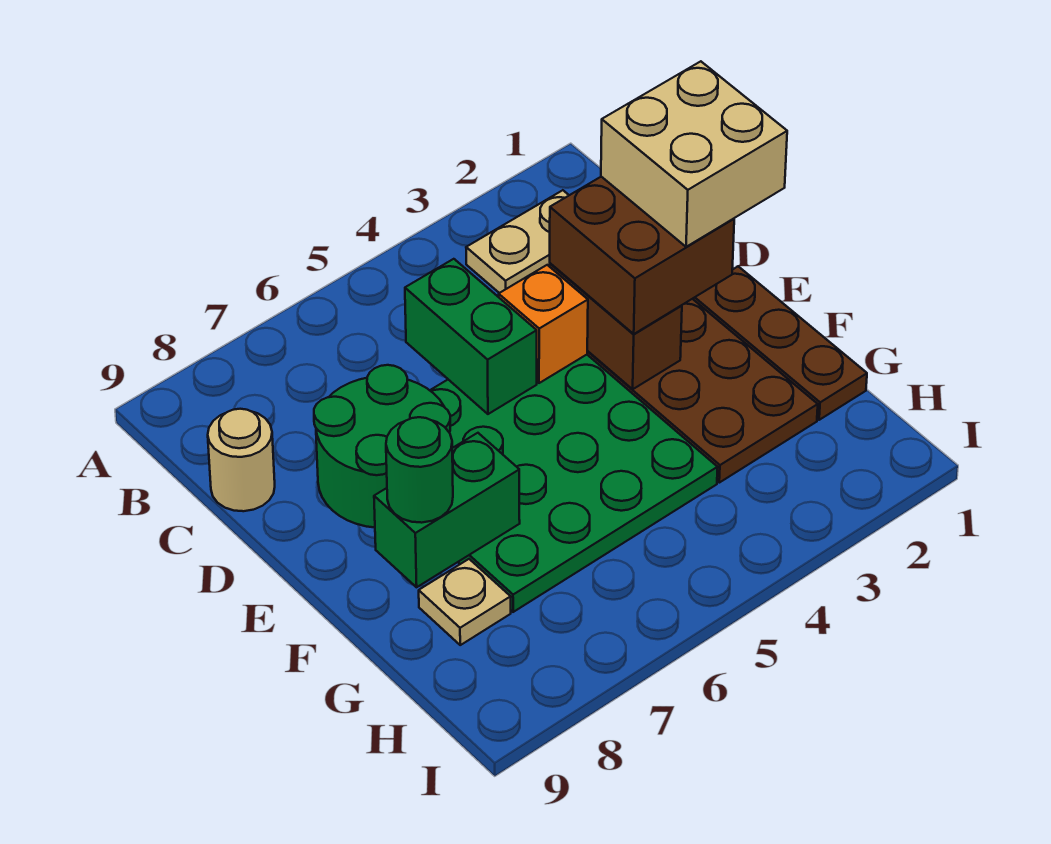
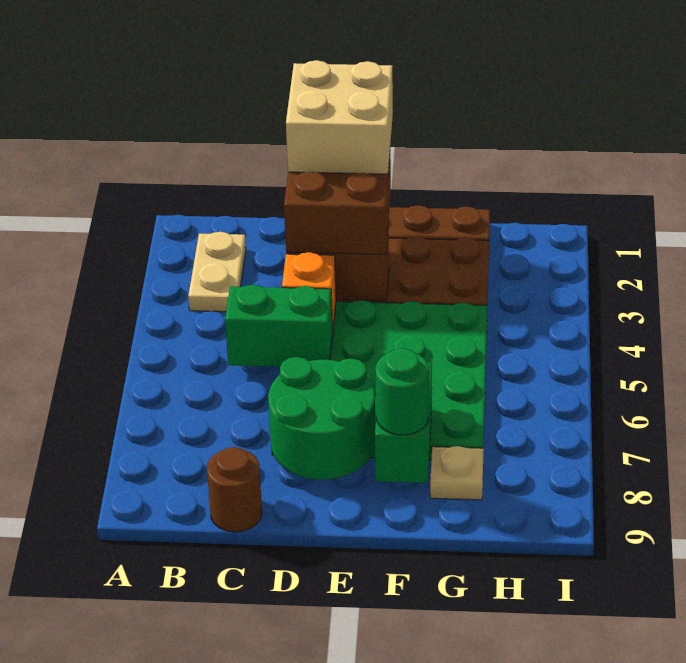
tan 1x1 round brick [208,409,275,511] -> brown 1x1 round brick [207,447,262,532]

